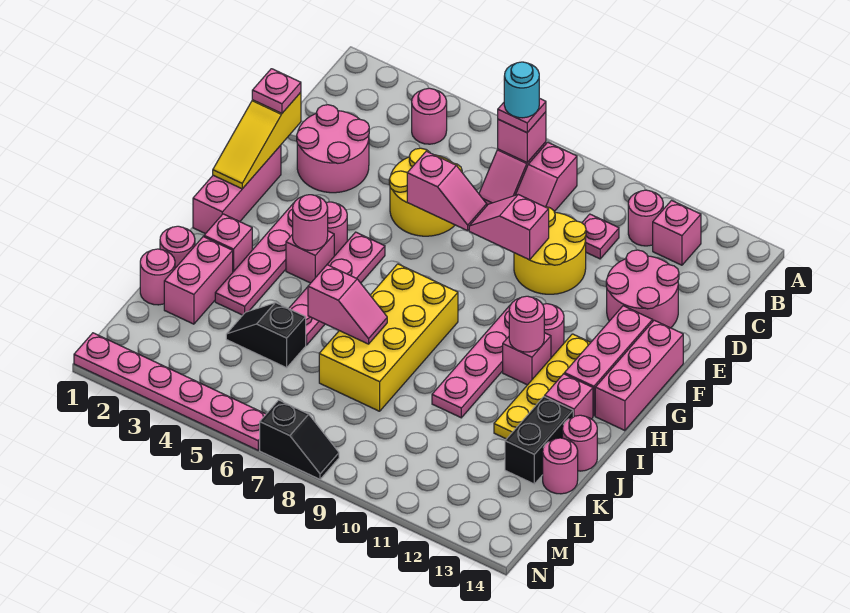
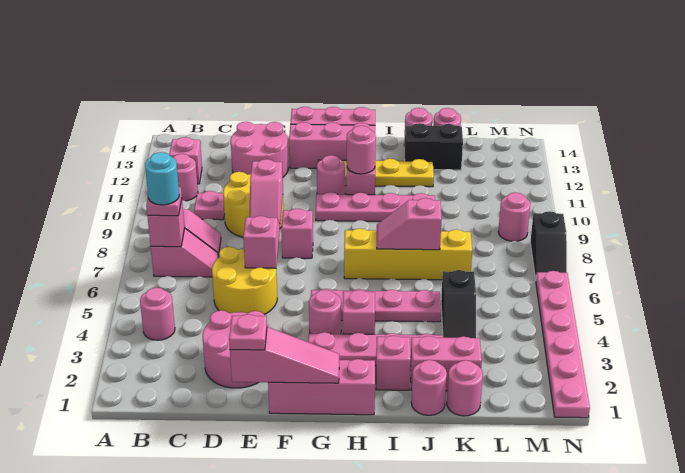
yellow 1x3 slope [213,92,301,189] -> pink 1x3 slope [230,327,339,383]
pink 1x1 round brick [293,195,328,250] -> pink 1x1 round brick moved to [498,193,530,241]
yellow 2x4 brick [319,264,458,411] -> yellow 1x4 brick [344,228,472,280]
pink 1x1 brick [545,374,593,419] -> pink 1x1 brick moved to [281,209,313,258]
pink 1x2 slope [308,265,387,344] -> pink 1x2 slope turned to [377,198,442,250]
black 1x2 slope [260,400,339,479] -> black 1x2 slope turned to [530,211,567,279]

